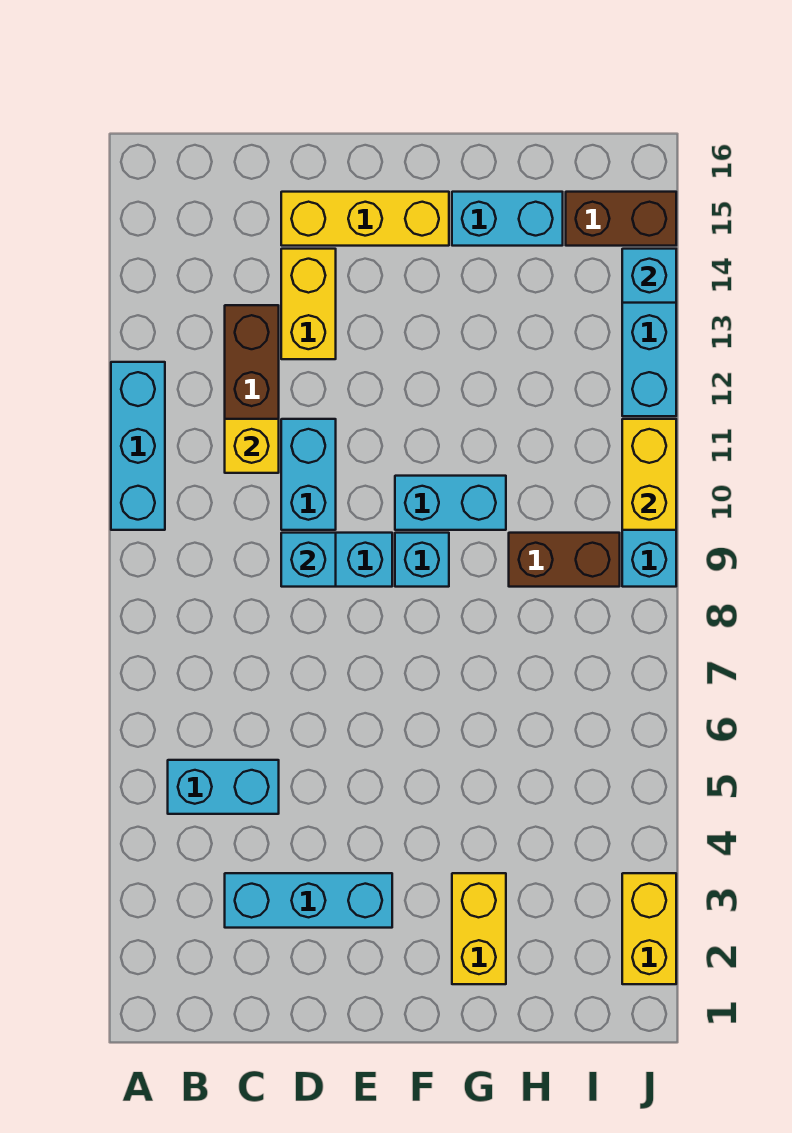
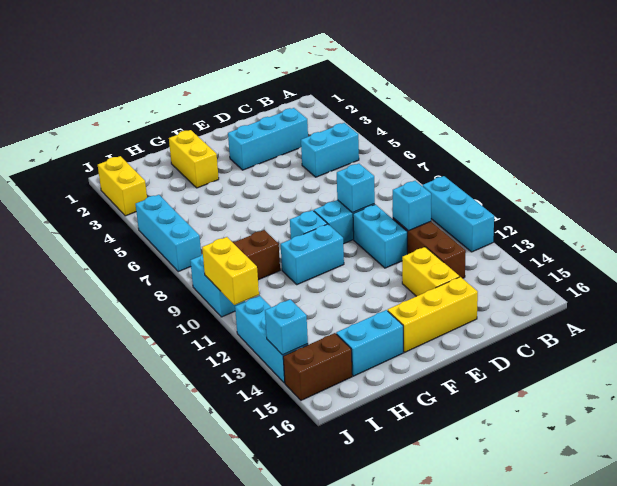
yellow 1x1 brick [225,419,279,473] -> cyan 1x1 brick [393,181,431,231]
none -> cyan 1x3 brick [136,195,201,272]

